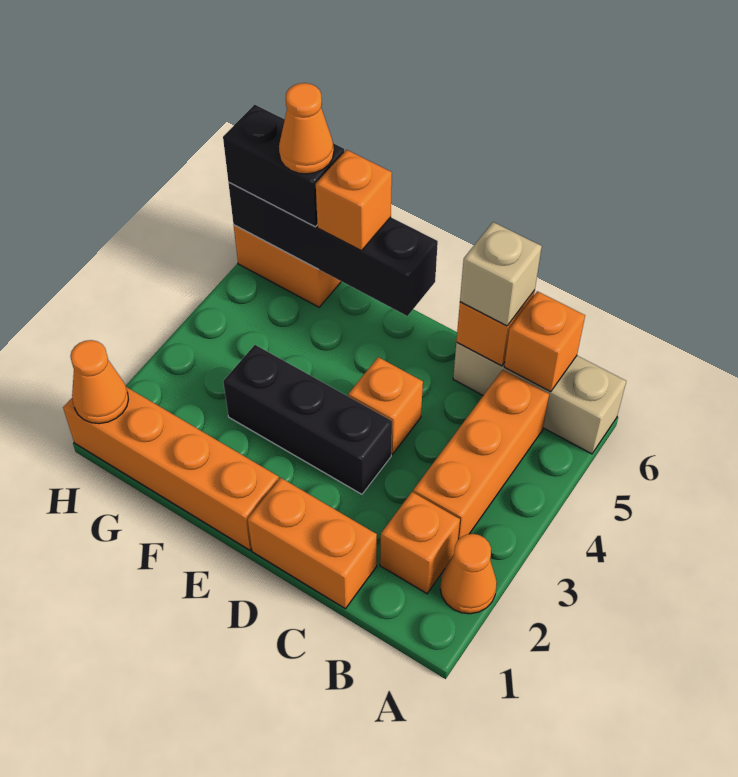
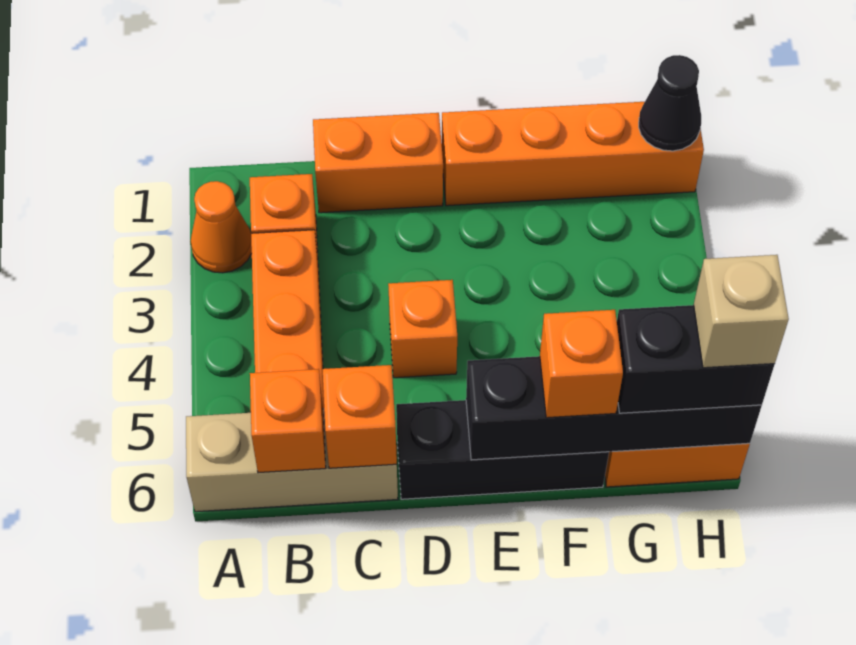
tan 1x1 brick [460,222,542,326] -> tan 1x1 brick moved to [694,255,789,368]
black 1x3 brick [223,345,392,494] -> black 1x3 brick moved to [396,400,609,499]
orange 1x1 cone [279,83,334,174] -> none
orange 1x1 cone [70,340,128,424] -> black 1x1 cone [639,55,701,151]

